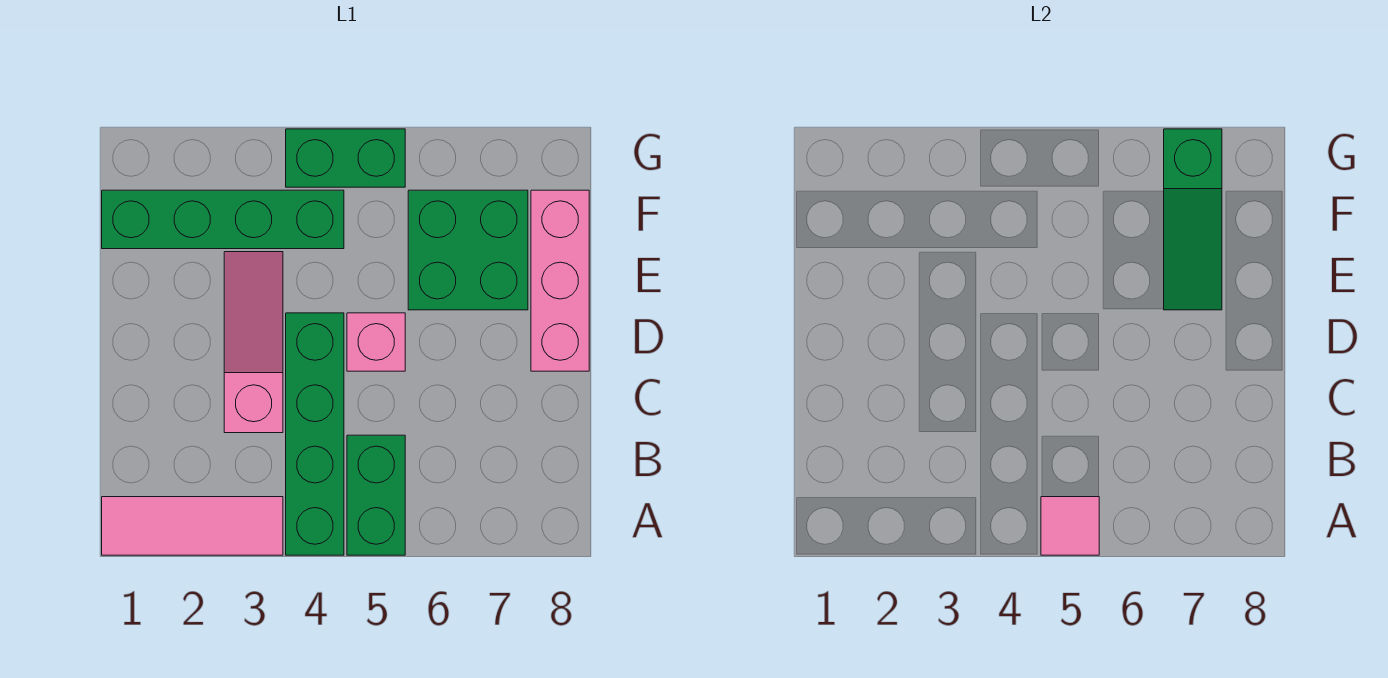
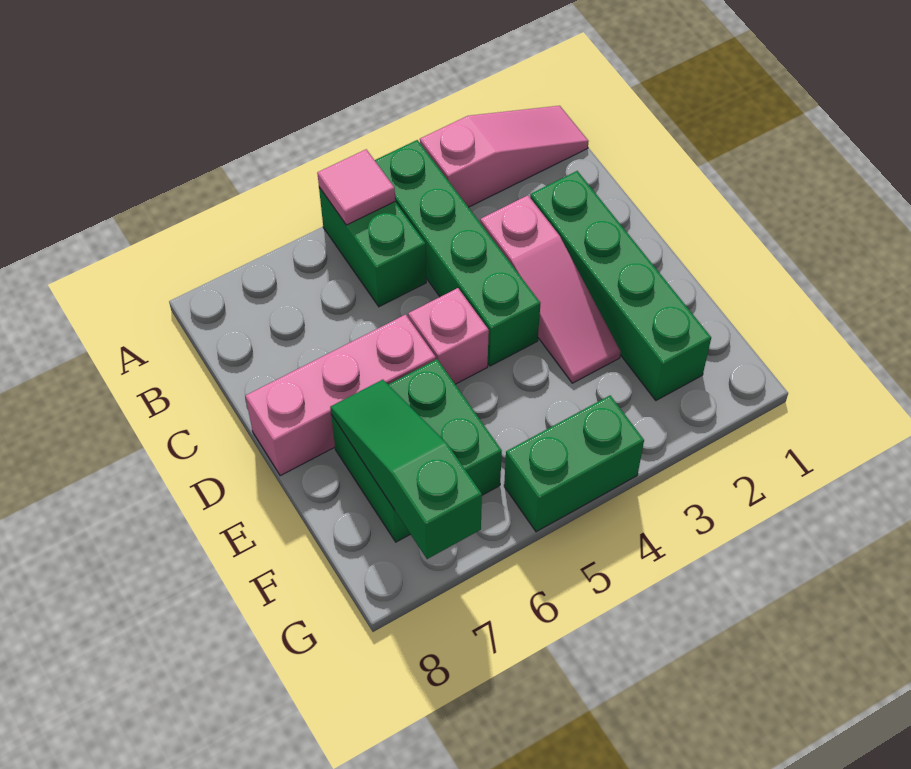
pink 1x3 tile [102,497,283,555] -> pink 1x3 slope [420,106,589,207]
pink 1x3 brick [531,190,589,371] -> pink 1x3 brick turned to [245,315,436,476]
green 1x4 brick [102,190,344,249] -> green 1x4 brick turned to [530,171,711,400]

